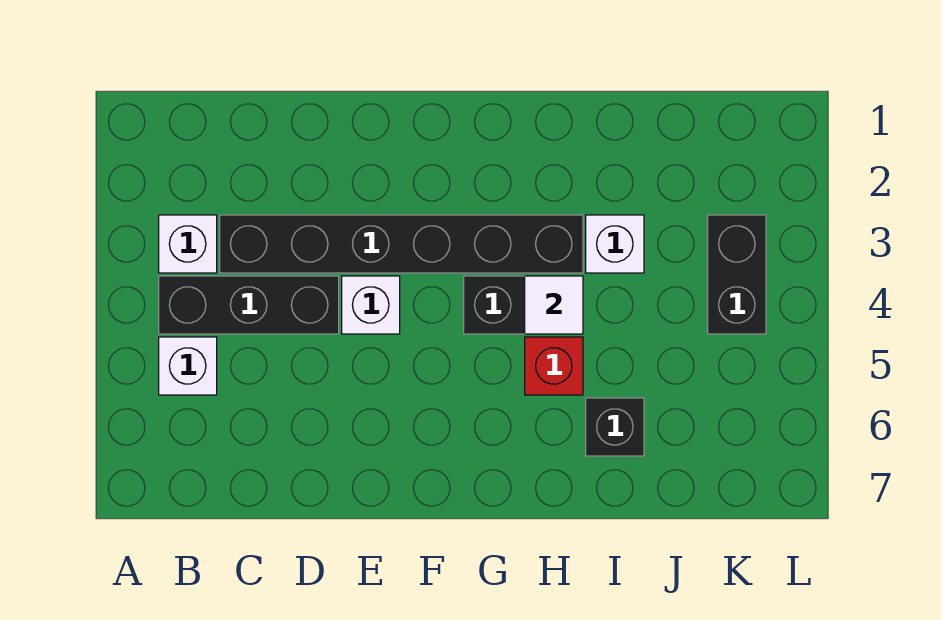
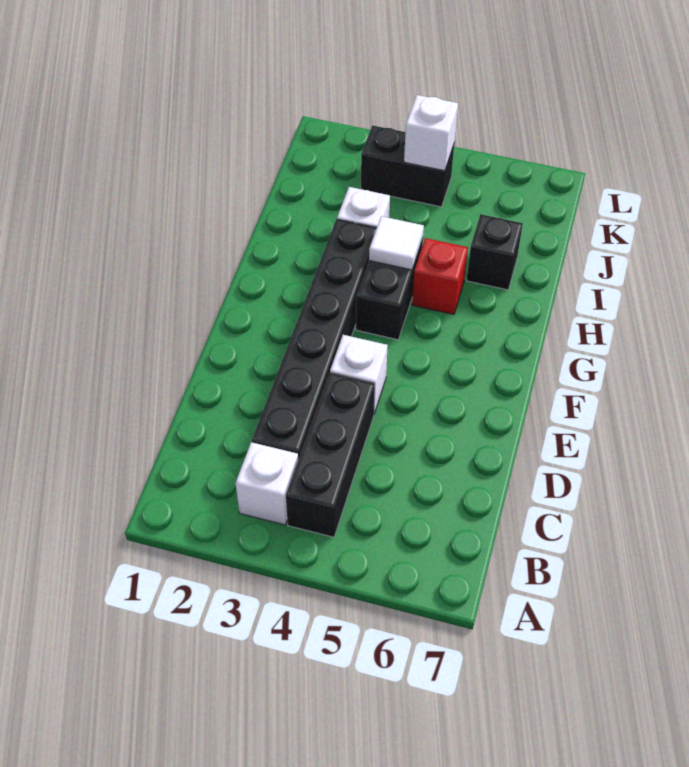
white 1x1 brick [159,337,217,395] -> white 1x1 brick moved to [404,95,458,171]

